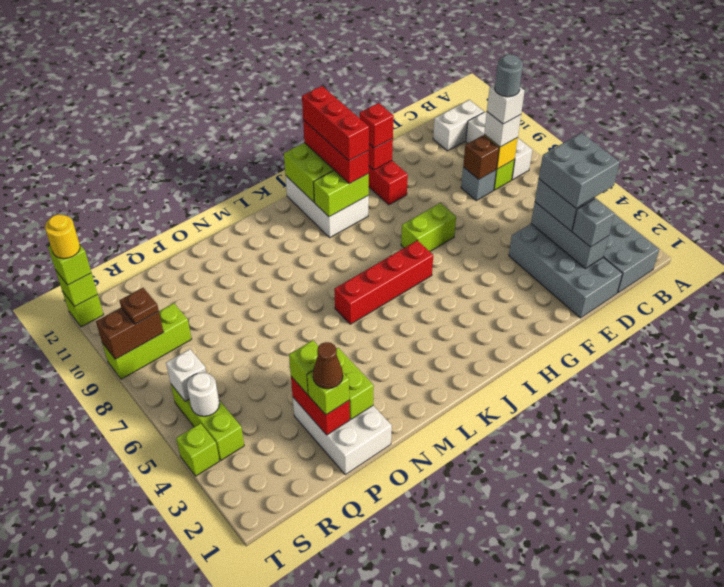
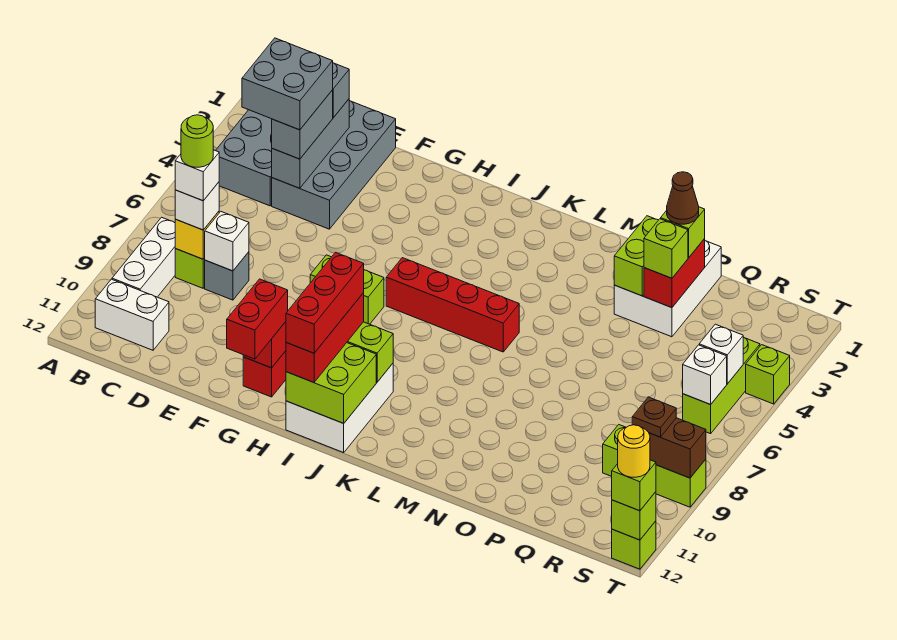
grey 1x1 round brick [495,54,523,97] -> lime 1x1 round brick [181,115,213,167]
brown 1x1 brick [463,135,499,179] -> white 1x1 brick [205,212,249,271]
red 1x1 brick [359,103,394,148] -> red 1x2 brick [227,279,288,359]
white 1x1 round brick [187,373,219,416] -> white 1x1 brick [699,324,743,384]

